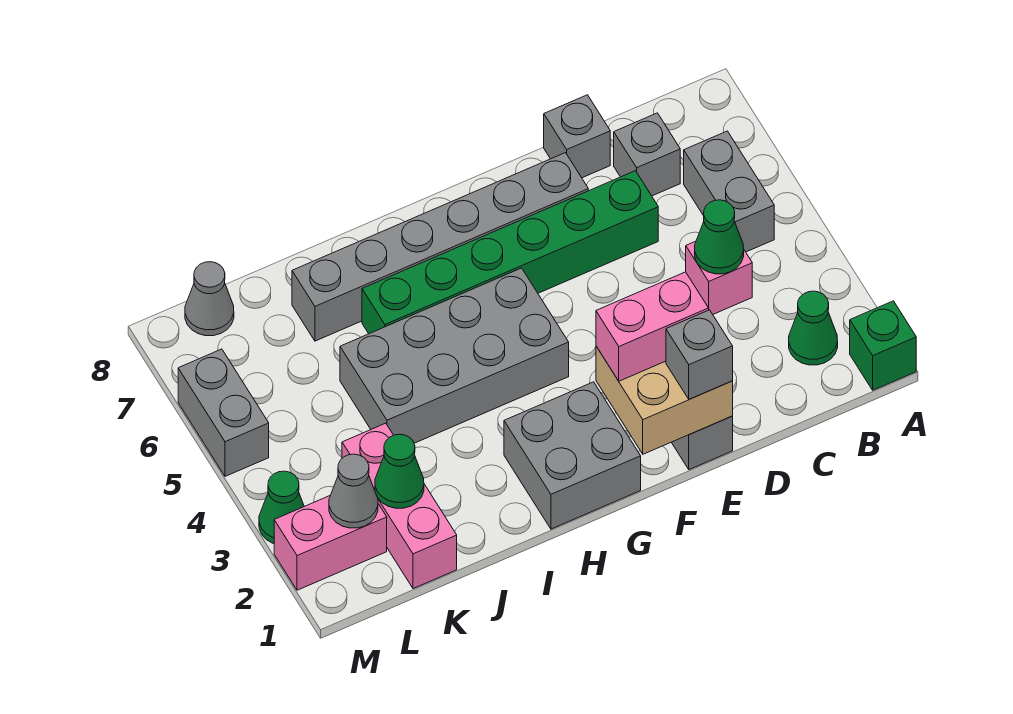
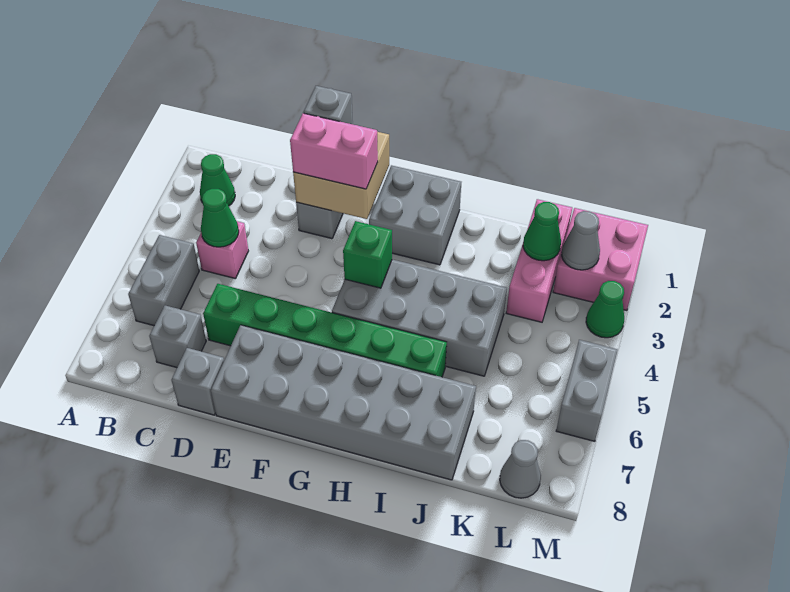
green 1x1 brick [850,301,916,390] -> green 1x1 brick moved to [343,221,392,288]
grey 1x6 brick [292,153,588,341] -> grey 2x6 brick [211,325,476,480]
pink 1x2 brick [274,496,387,590] -> pink 2x2 brick [553,208,648,311]

